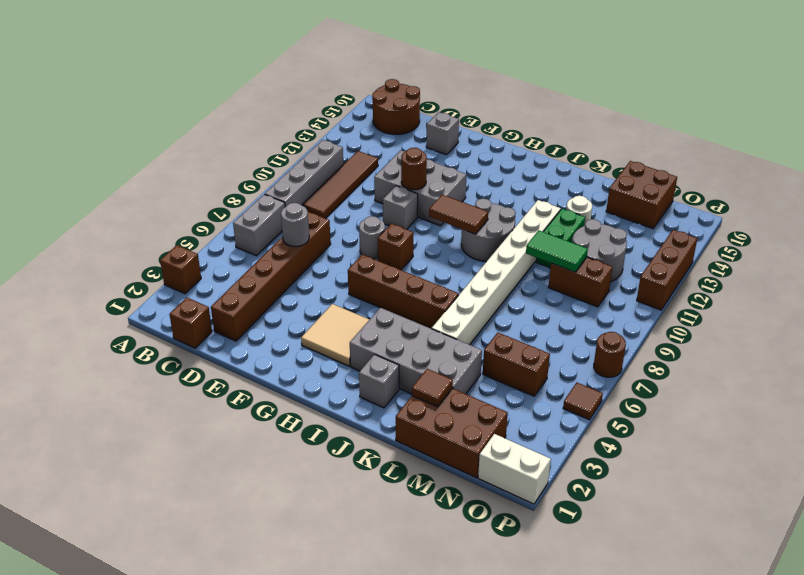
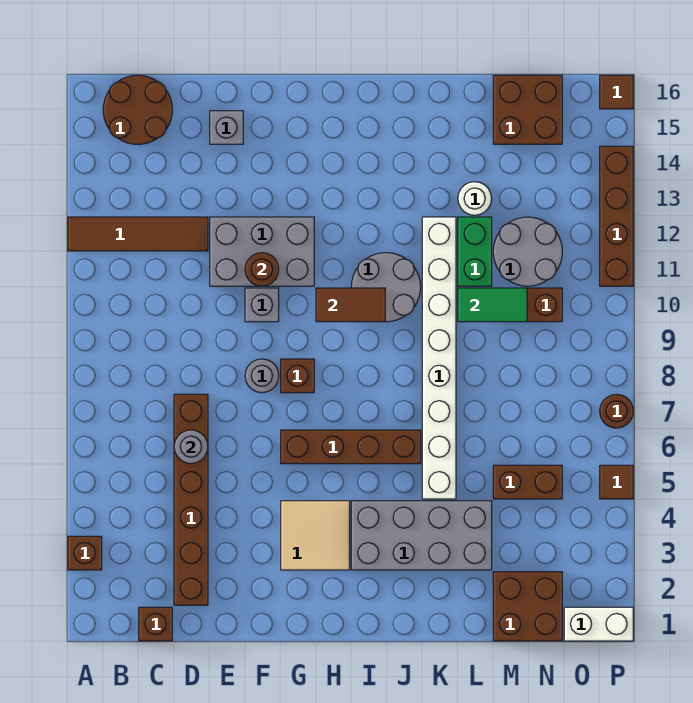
grey 1x2 brick [233,194,285,256] -> none
grey 1x4 brick [265,140,343,207] -> none
brown 1x4 tile [303,151,378,219] -> brown 1x4 tile turned to [68,217,208,251]
grey 1x1 brick [359,355,399,408] -> none
brown 2x3 brick [396,388,508,478] -> brown 2x2 brick [493,572,562,641]
brown 1x1 tile [412,369,453,407] -> brown 1x1 tile moved to [600,75,633,109]
brown 1x3 brick [637,230,697,310] -> brown 1x4 brick [600,146,633,286]

